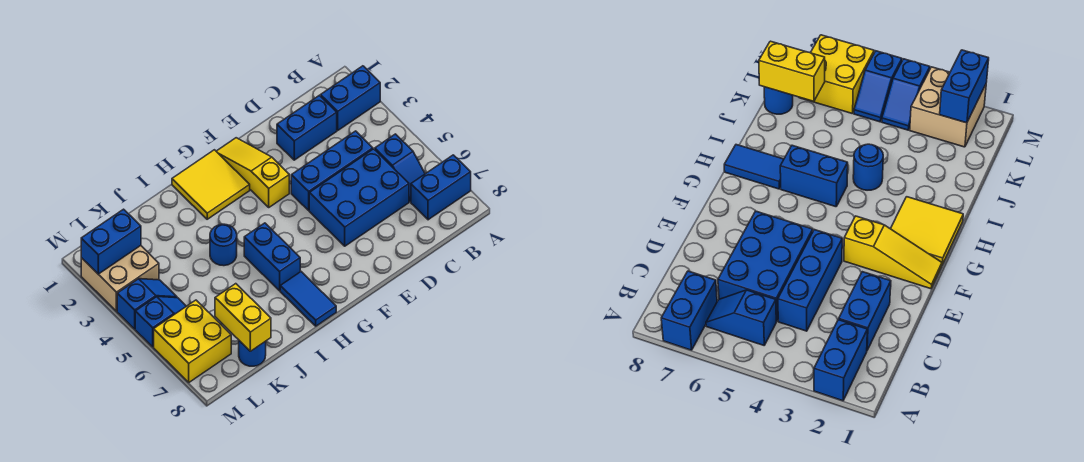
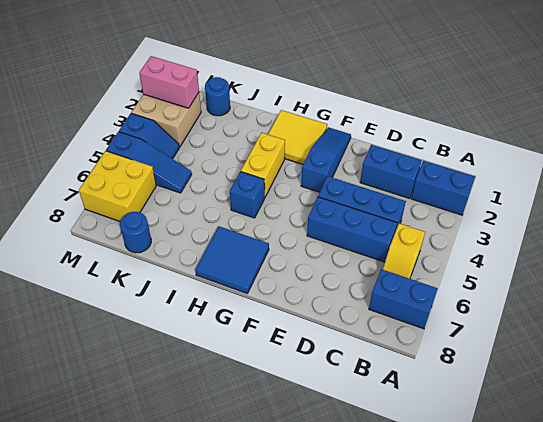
blue 1x2 slope [375,134,425,202] -> yellow 1x2 slope [383,223,425,279]
blue 2x3 brick [309,149,409,246] -> blue 1x3 brick [307,197,397,262]
yellow 1x3 slope [216,138,289,207] -> blue 1x3 slope [301,127,351,192]
blue 1x2 brick [244,223,300,291] -> blue 1x1 brick [230,172,265,218]
blue 1x2 tile [280,272,336,326] -> blue 2x2 tile [195,226,269,293]
blue 1x1 round brick [210,224,237,266] -> blue 1x1 round brick moved to [205,77,230,116]
yellow 1x2 brick [215,284,271,351] -> yellow 1x2 brick moved to [241,133,285,197]
blue 1x2 brick [81,209,141,274] -> pink 1x2 brick [139,56,199,108]
blue 1x2 slope [135,297,186,347] -> blue 1x3 slope [106,132,192,193]

